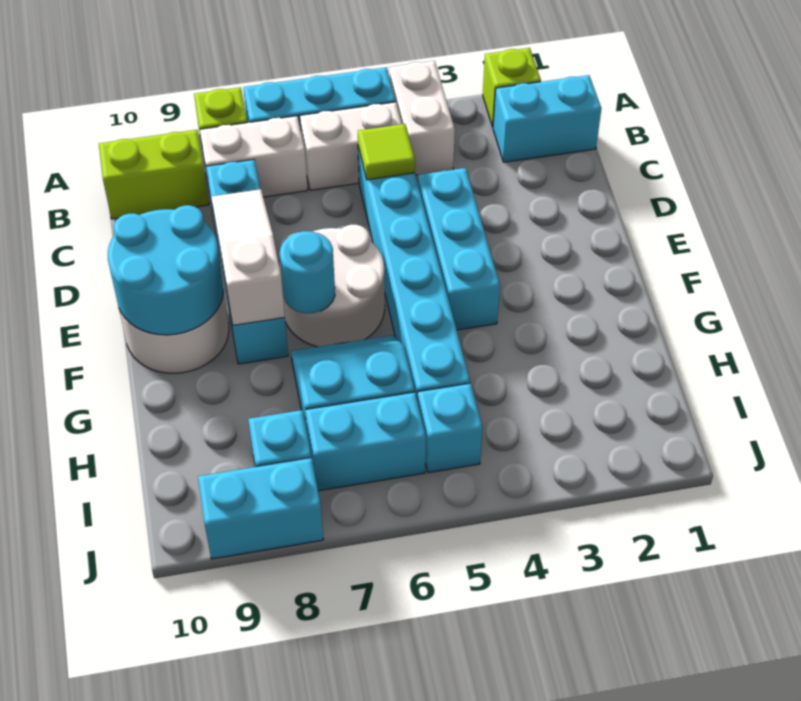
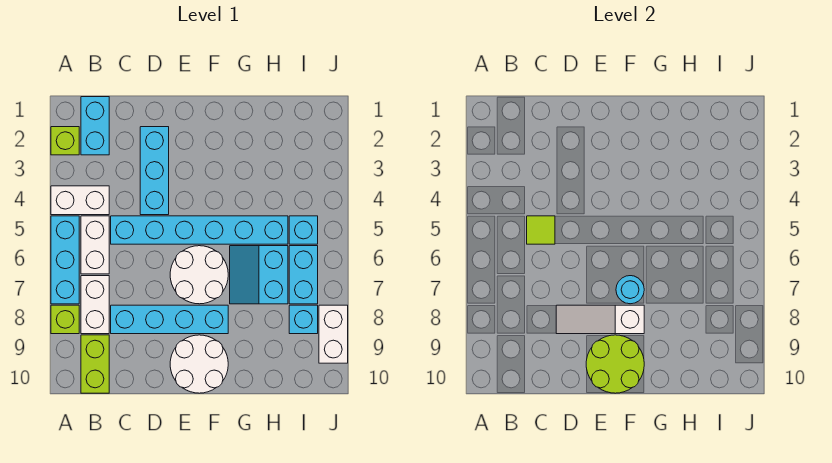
cyan 1x3 brick [418,168,500,330] -> cyan 1x3 brick turned to [140,127,169,215]
cyan 2x2 round brick [108,205,224,335] -> lime 2x2 round brick [586,335,644,393]
cyan 1x2 brick [198,458,323,559] -> white 1x2 brick [319,305,348,363]

